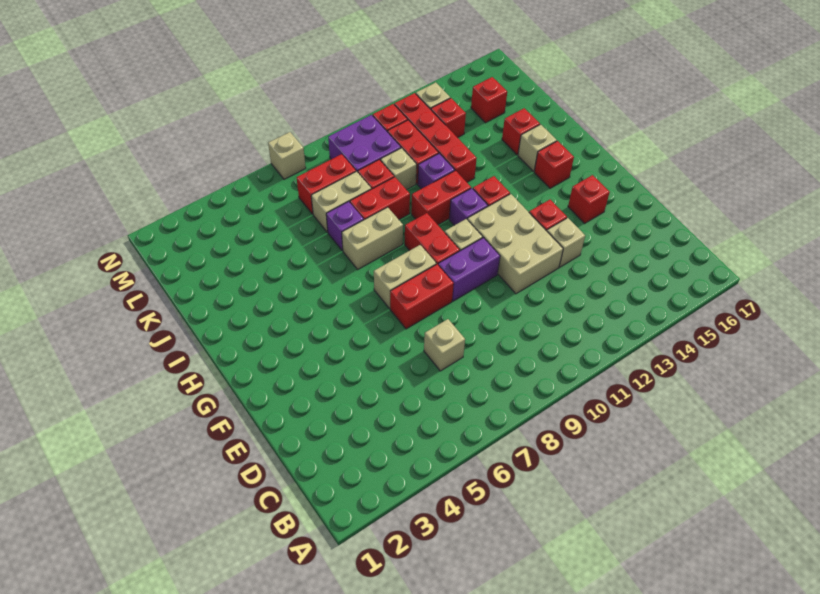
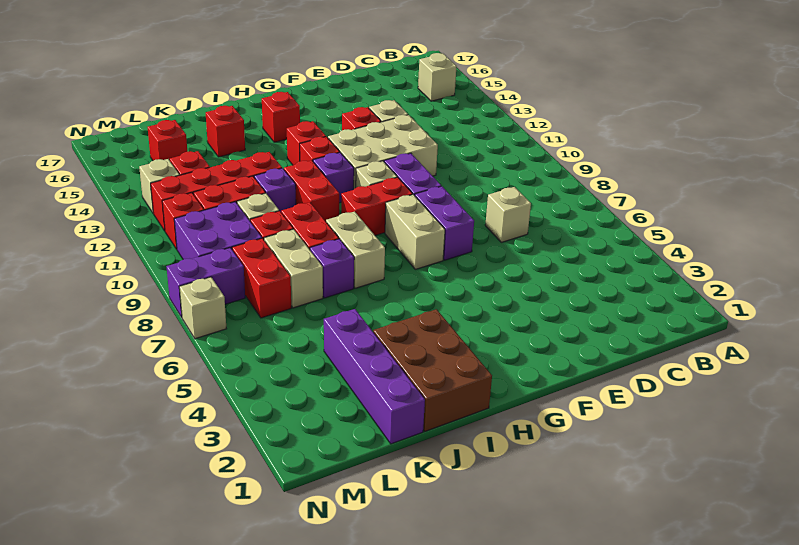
red 1x2 brick [390,264,454,329] -> purple 1x2 brick [415,186,474,260]
red 1x1 brick [568,175,610,223] -> red 1x1 brick moved to [287,121,326,165]
none -> brown 2x3 brick [373,309,492,431]
tan 1x1 brick [518,124,557,171] -> tan 1x1 brick moved to [418,53,457,101]
none -> purple 1x4 brick [324,309,425,444]
none -> purple 1x2 brick [166,248,245,317]

